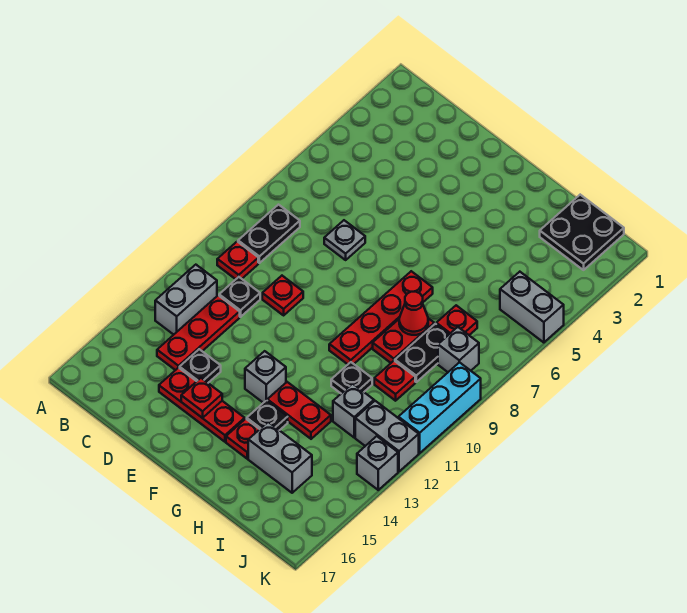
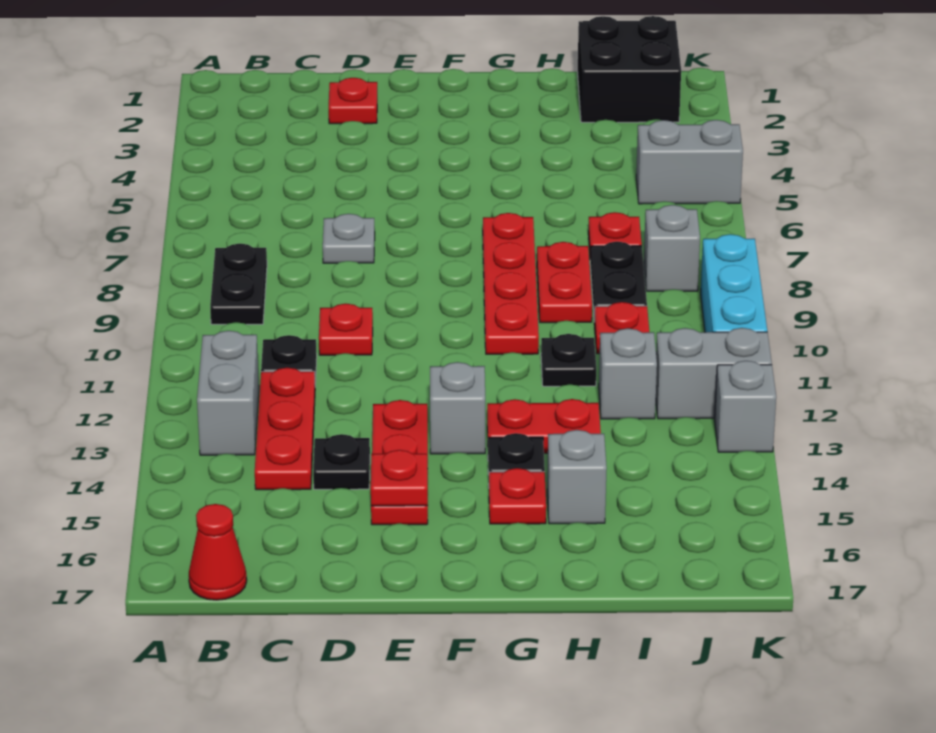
red 1x1 plate [217,242,258,279] -> red 1x1 plate moved to [329,78,377,124]
red 1x3 plate [159,368,245,442] -> red 1x3 plate turned to [371,400,428,525]
red 1x1 cone [399,292,428,335] -> red 1x1 cone moved to [189,504,247,600]
grey 1x2 brick [248,422,312,493] -> grey 1x1 brick [547,430,607,524]
black 2x2 plate [540,195,624,270] -> black 2x2 brick [578,16,681,122]

